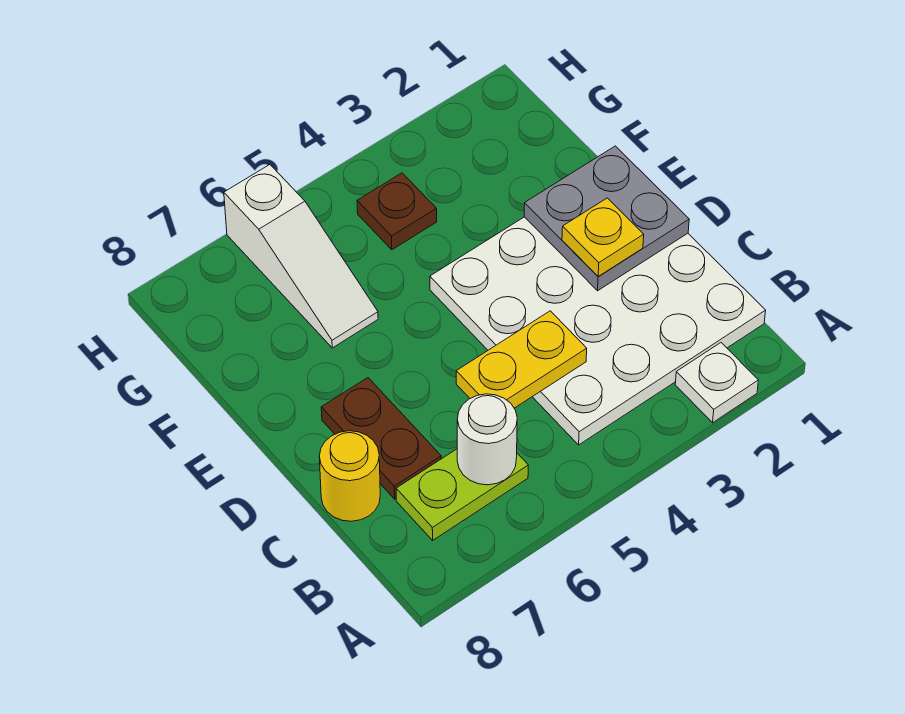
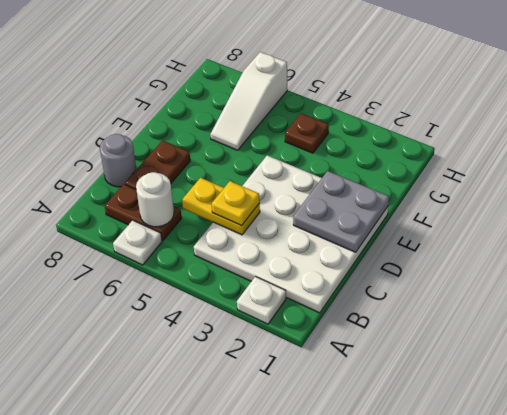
none -> white 1x1 plate [113,220,162,265]
lime 1x2 plate [396,449,528,540] -> brown 1x2 plate [105,184,182,241]
yellow 1x1 round brick [319,431,380,521] -> grey 1x1 round brick [100,134,136,187]
yellow 1x1 plate [562,198,644,277] -> yellow 1x1 plate moved to [212,181,260,226]

